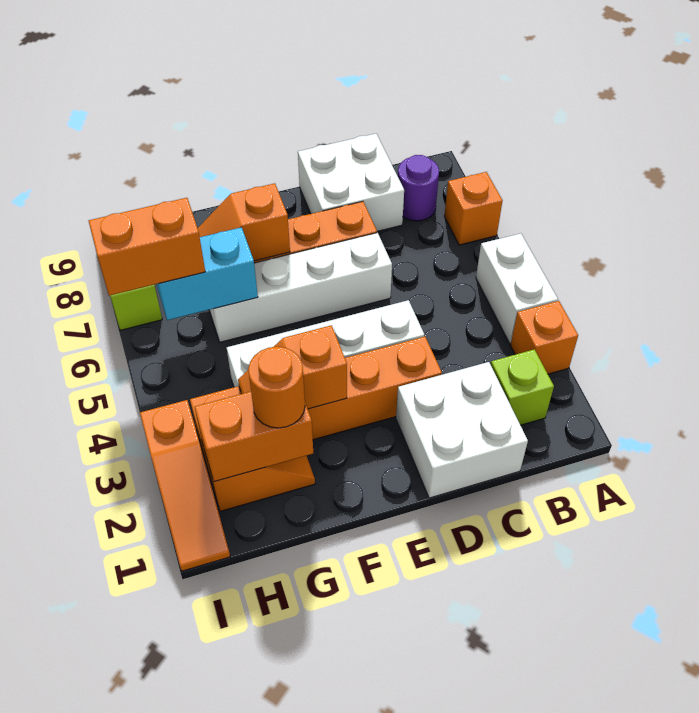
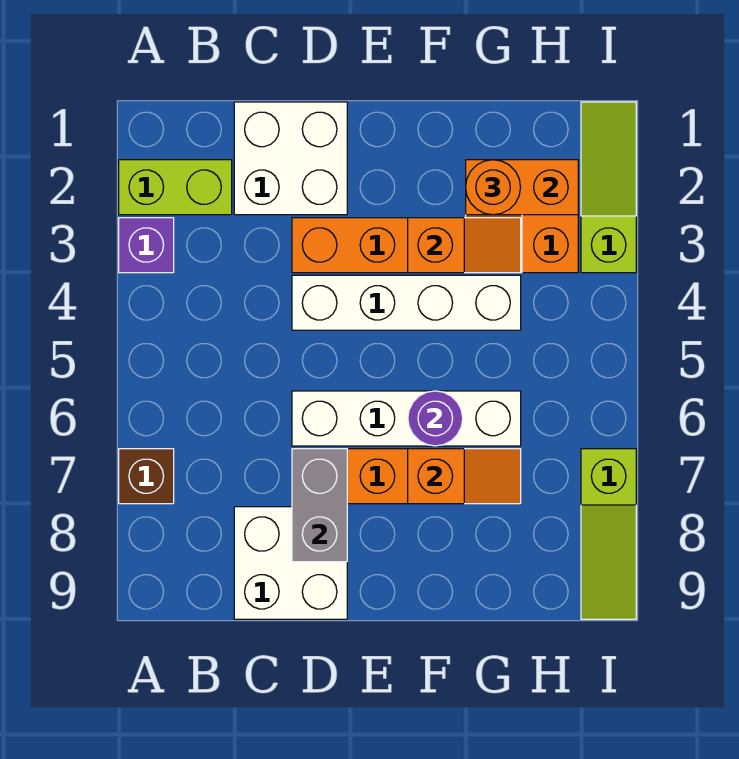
orange 1x1 brick [510,301,578,374] -> purple 1x1 brick [119,218,174,273]
white 1x2 brick [476,233,558,344] -> none
orange 1x1 brick [444,172,503,245] -> brown 1x1 brick [119,449,174,504]
lime 1x1 brick [491,349,554,425] -> lime 1x2 brick [119,160,232,215]
purple 1x1 round brick [398,155,439,221] -> purple 1x1 round brick moved to [408,391,463,446]
none -> grey 1x2 brick [292,449,347,562]
cyan 1x2 brick [157,227,258,320] -> none
orange 1x2 brick [89,198,205,296] -> none
orange 1x3 slope [140,400,230,571] -> lime 1x3 slope [581,102,636,273]

